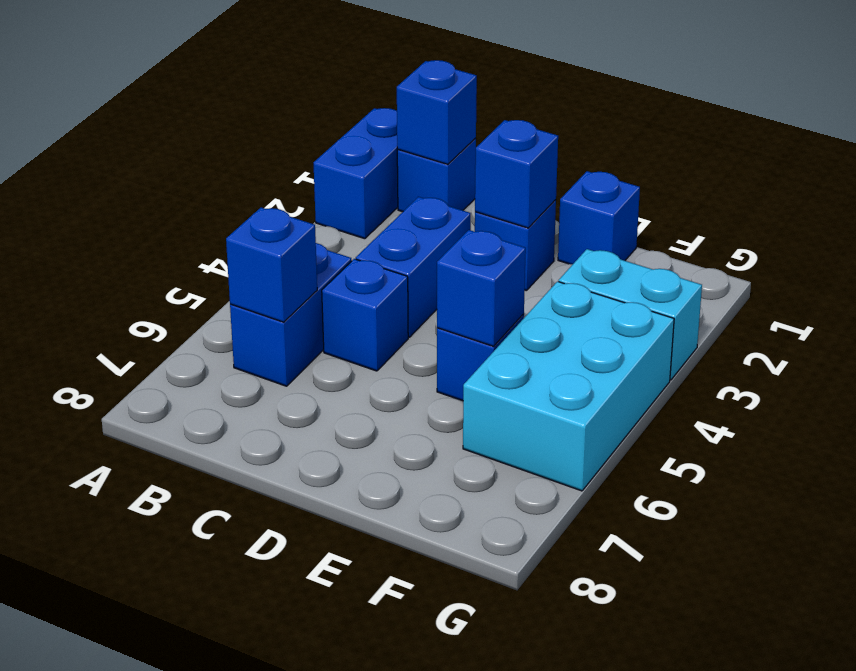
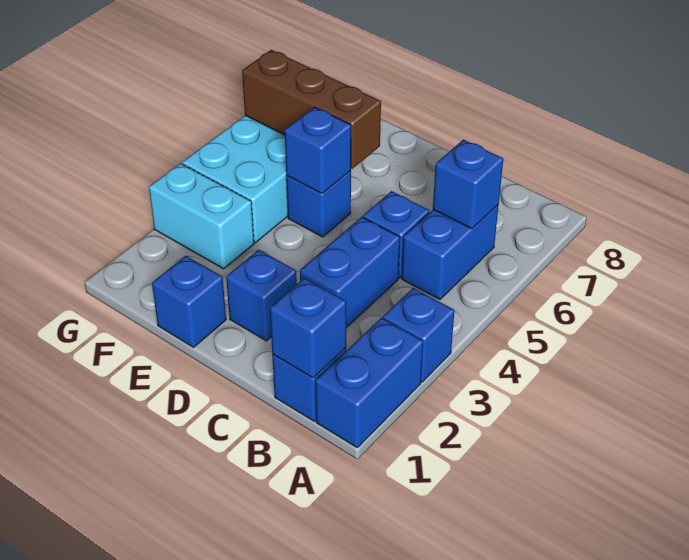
blue 1x1 brick [475,120,558,228] -> blue 1x1 brick moved to [383,288,454,382]
none -> brown 1x3 brick [242,50,381,169]

